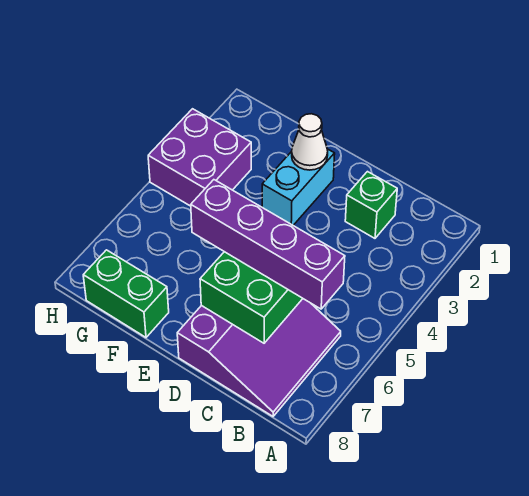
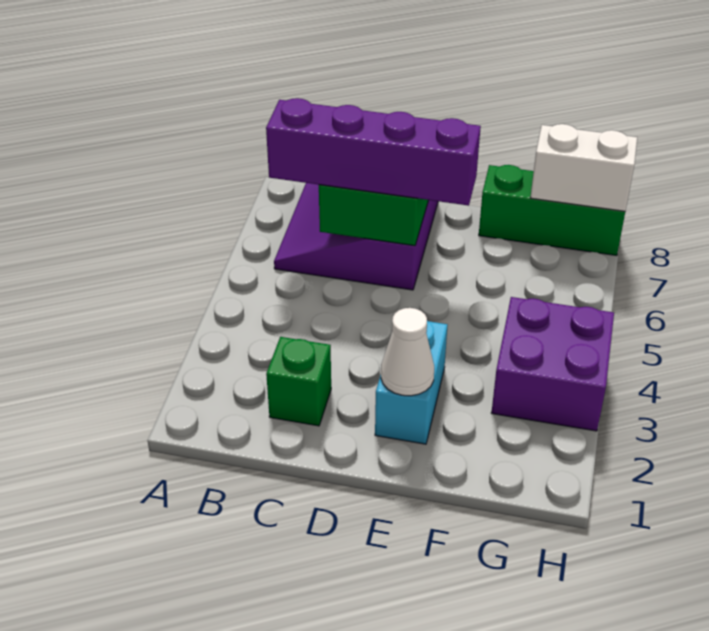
green 1x2 brick [83,250,169,337] -> green 1x3 brick [479,165,625,256]
none -> white 1x2 brick [530,124,637,211]

